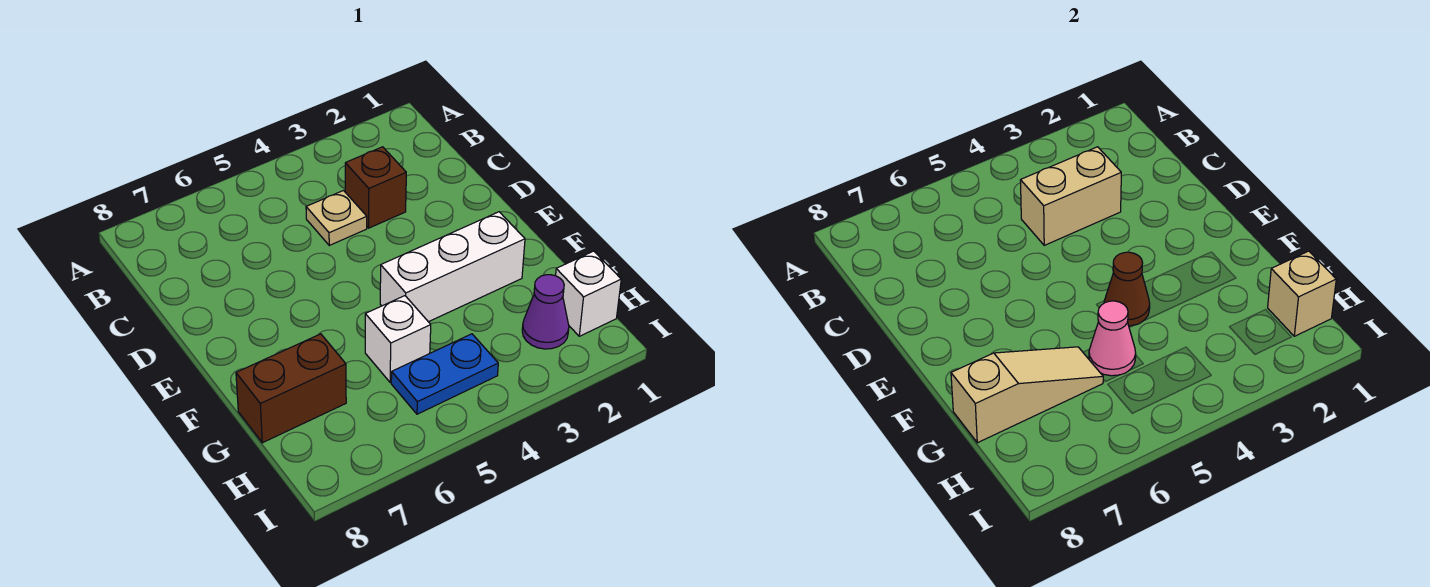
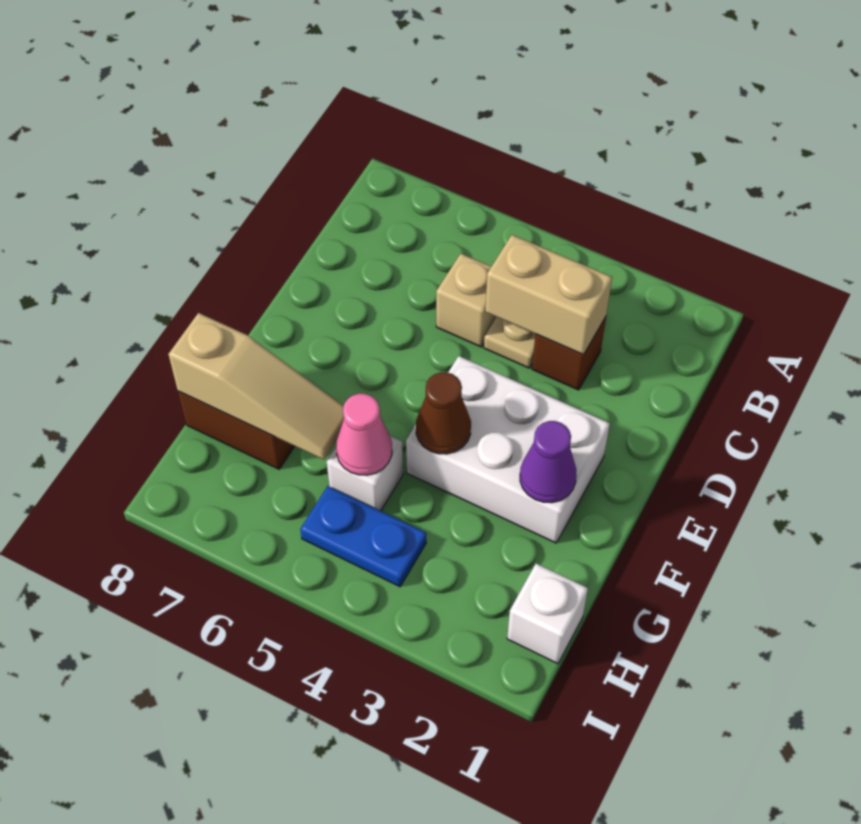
white 1x3 brick [380,212,525,322] -> white 2x3 brick [406,356,610,543]
tan 1x1 brick [1268,251,1336,336] -> tan 1x1 brick moved to [436,254,496,347]
purple 1x1 cone [522,275,569,349] -> purple 1x1 cone moved to [520,421,577,503]

